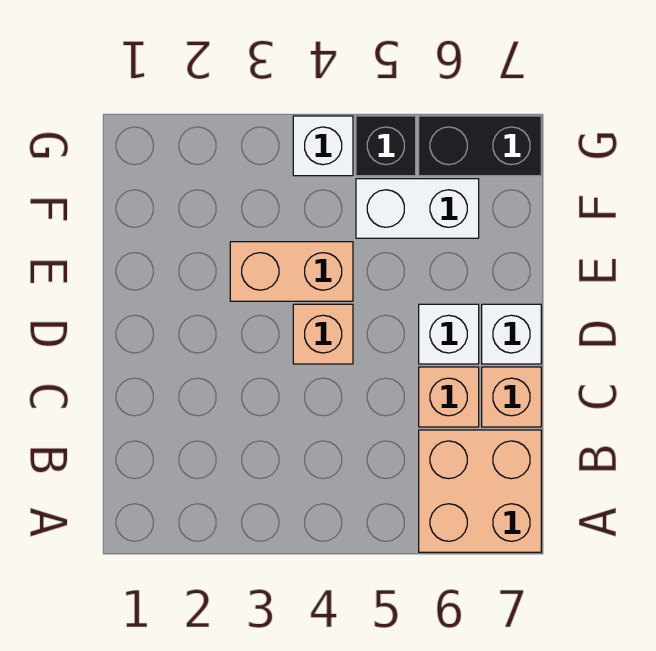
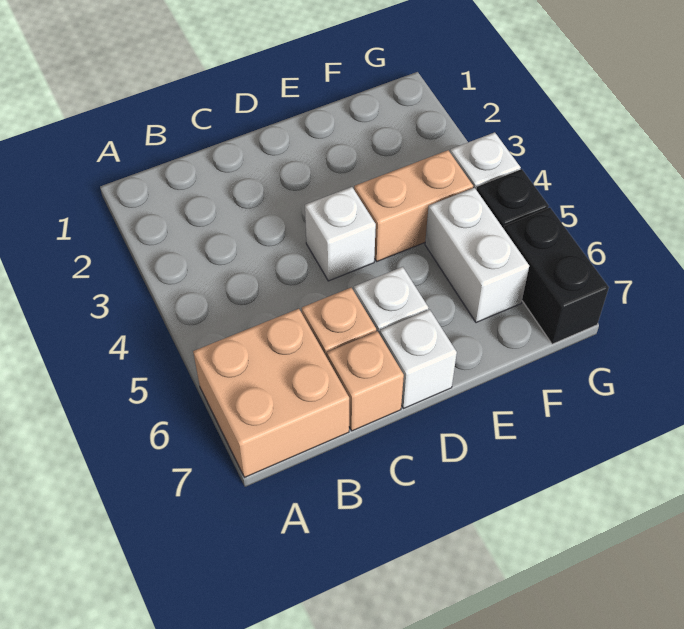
tan 1x1 brick [293,304,353,364] -> white 1x1 brick [305,187,376,281]
tan 1x2 brick [230,242,353,301] -> tan 1x2 brick turned to [354,150,473,261]

